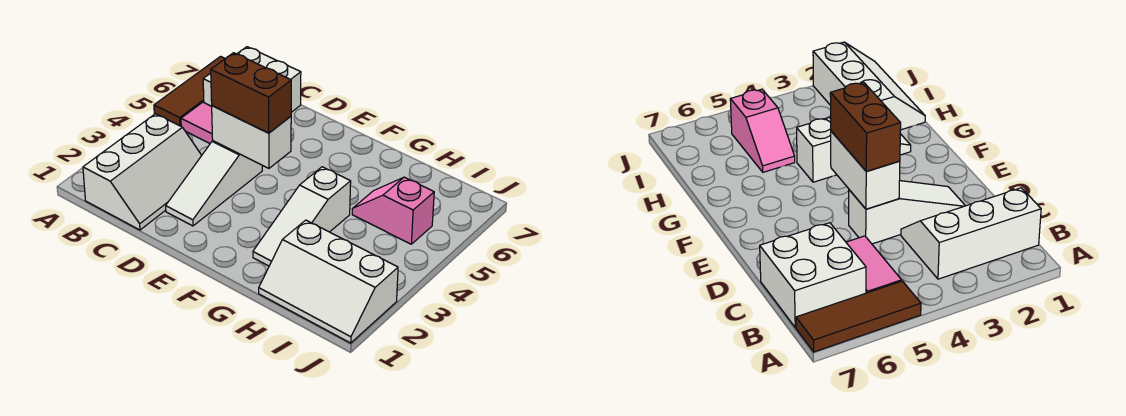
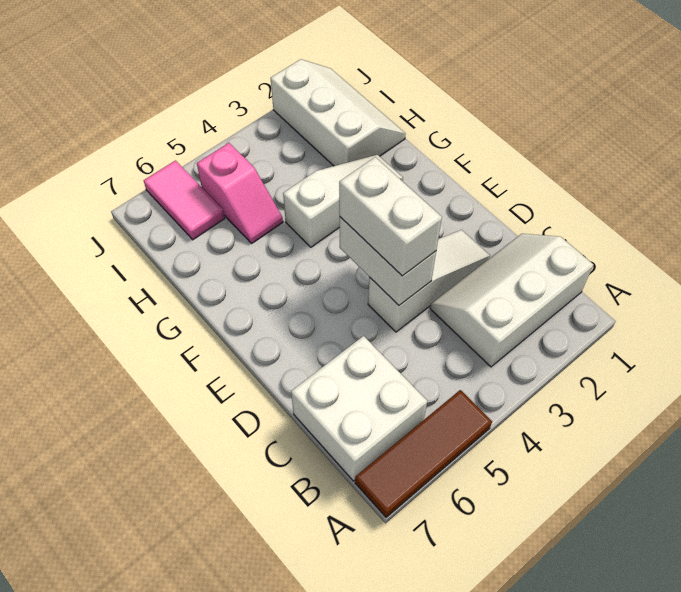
pink 1x2 tile [181,102,213,143] -> pink 1x2 tile moved to [144,161,225,240]
brown 1x2 brick [211,53,291,133] -> white 1x2 brick [339,157,442,276]

